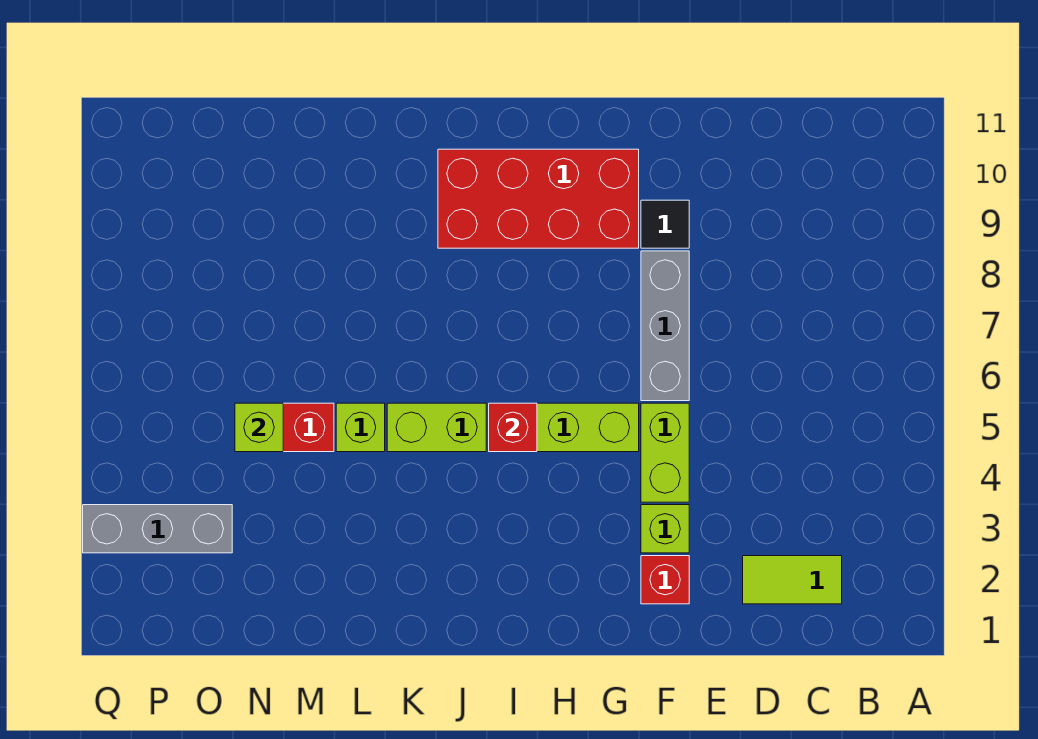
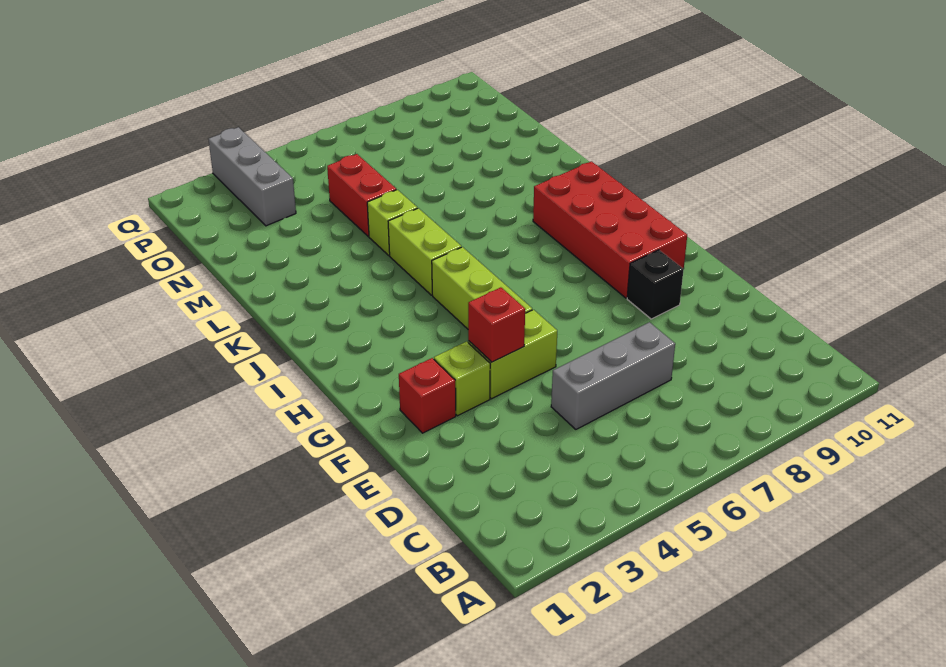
lime 1x2 tile [743,556,842,604] -> none
grey 1x3 brick [641,251,689,401] -> grey 1x3 brick moved to [551,322,675,429]
black 1x1 tile [641,200,689,248] -> black 1x1 brick [627,250,684,319]
red 1x1 brick [489,403,537,452] -> red 1x1 brick moved to [468,287,525,362]
lime 1x1 brick [235,403,283,452] -> none

